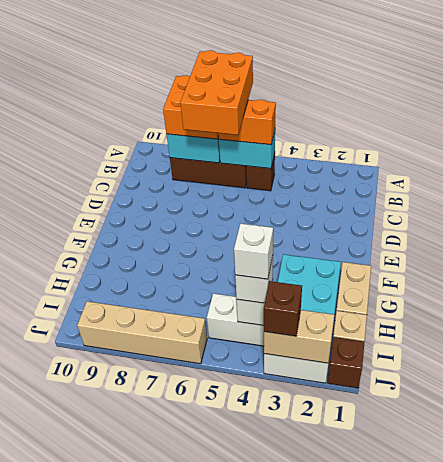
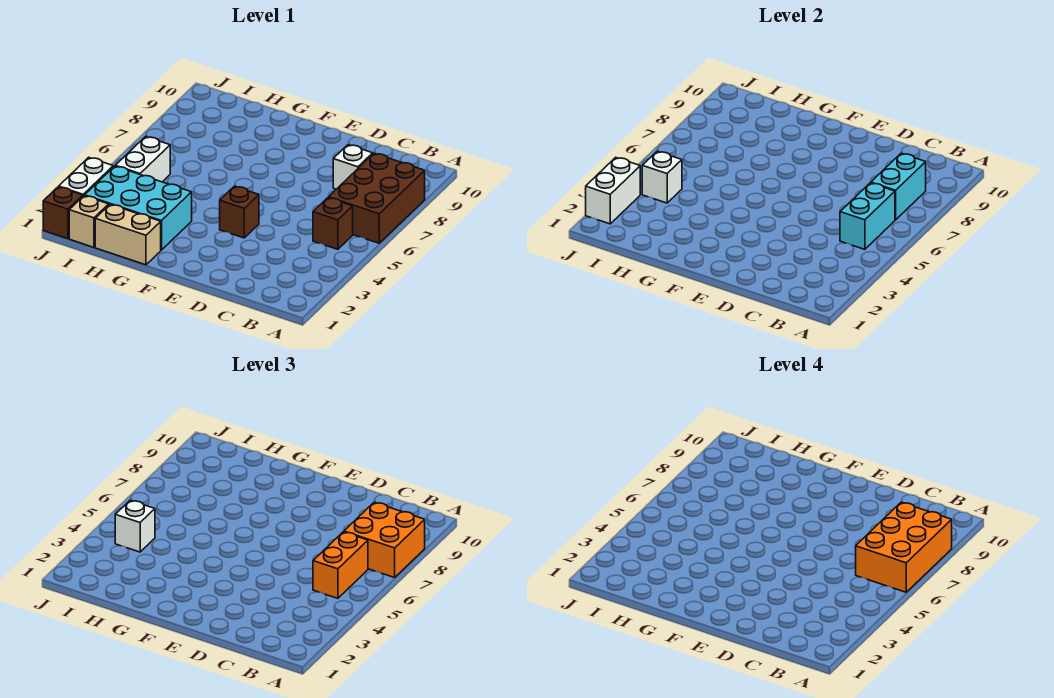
orange 2x3 brick [180,50,253,135] -> orange 2x3 brick turned to [856,502,952,592]
white 1x1 brick [234,223,273,279] -> white 1x1 brick moved to [333,145,373,189]
tan 1x2 brick [264,310,334,363] -> white 1x2 brick [586,157,640,224]
brown 1x1 brick [263,281,302,336] -> brown 1x1 brick moved to [220,186,259,238]
tan 1x4 brick [77,301,207,364] -> none

